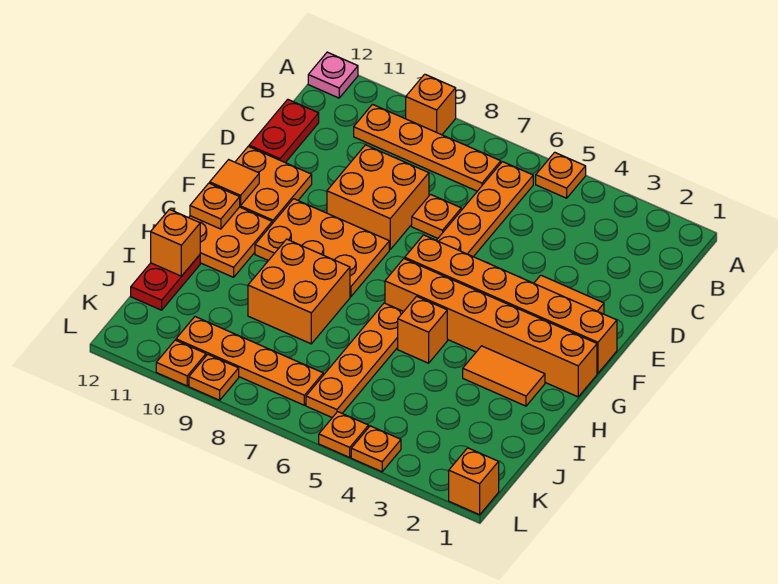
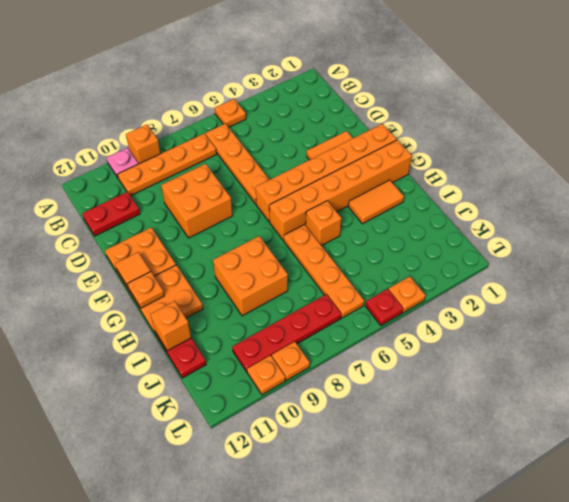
pink 1x1 plate [308,52,358,98] -> pink 1x1 plate moved to [106,148,138,179]
red 1x2 plate [249,99,319,163] -> red 1x2 plate turned to [82,192,140,236]
orange 1x1 plate [412,195,461,238] -> none
orange 2x3 plate [255,199,389,297] -> none
orange 1x4 plate [176,317,323,405] -> red 1x4 plate [232,294,341,372]
orange 1x1 brick [449,448,499,515] -> none
orange 1x1 plate [319,412,369,457] -> red 1x1 plate [366,289,403,325]

